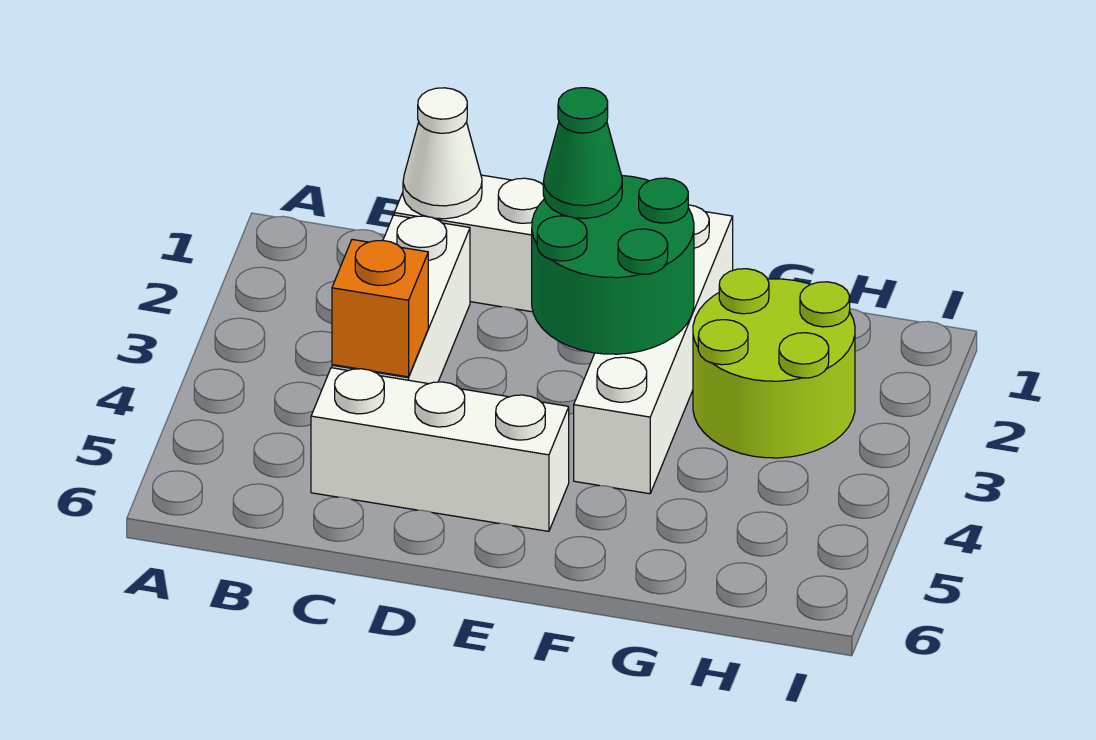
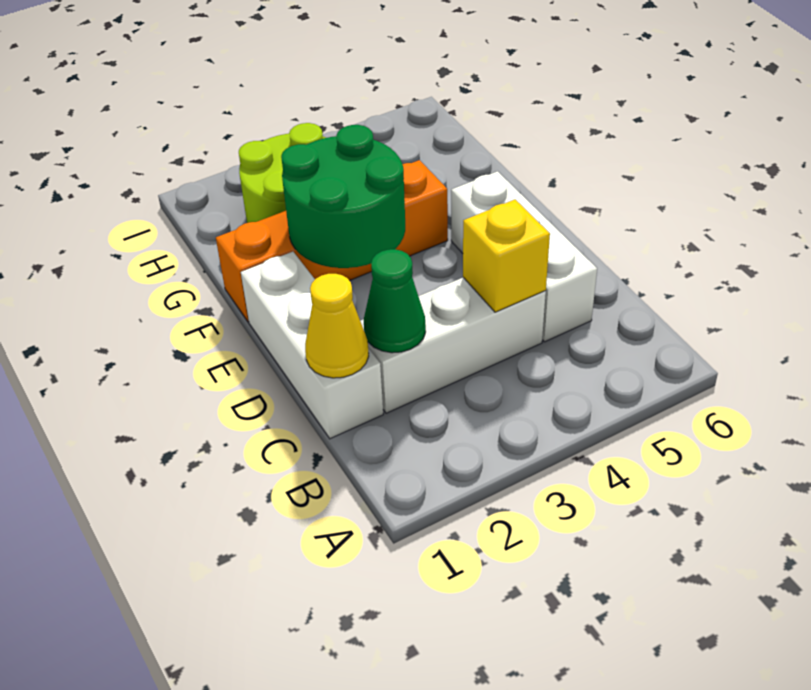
white 1x1 cone [403,88,482,219] -> yellow 1x1 cone [305,274,369,378]
orange 1x1 brick [332,239,428,377] -> yellow 1x1 brick [463,200,550,312]
green 1x1 cone [543,88,622,219] -> green 1x1 cone moved to [364,249,426,353]
white 1x4 brick [574,205,733,494] -> orange 1x4 brick [216,160,448,322]

